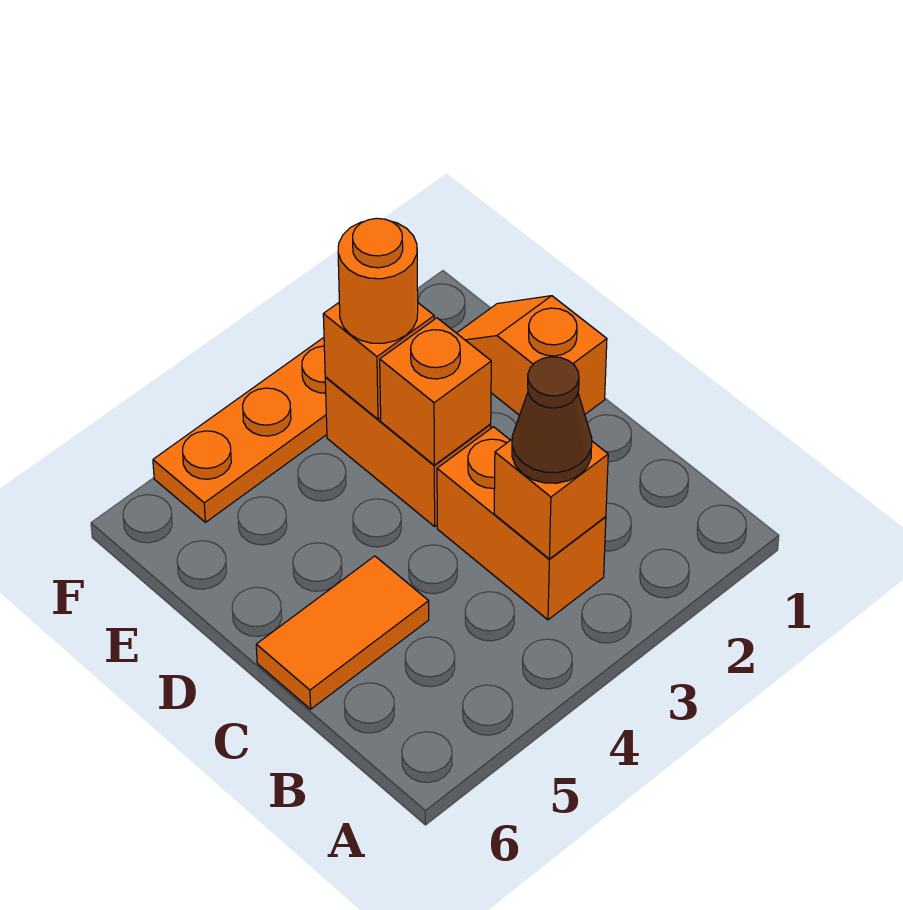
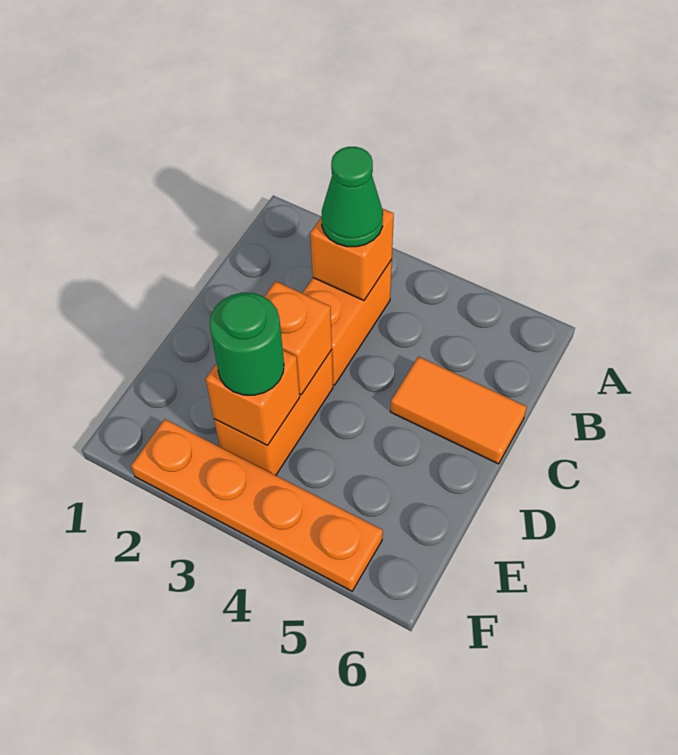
brown 1x1 cone [512,357,592,483] -> green 1x1 cone [321,147,383,247]
orange 1x2 slope [457,296,607,415] -> none
orange 1x1 round brick [338,218,418,343] -> green 1x1 round brick [210,293,284,395]

